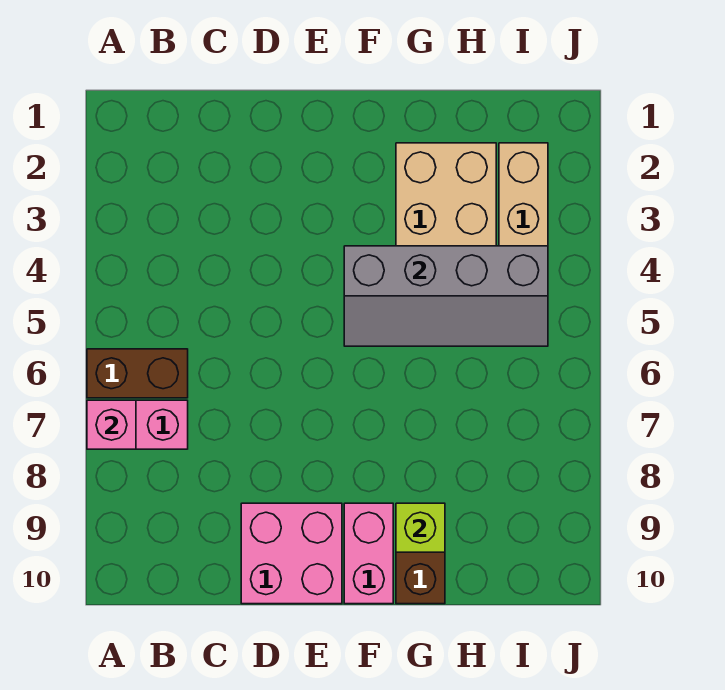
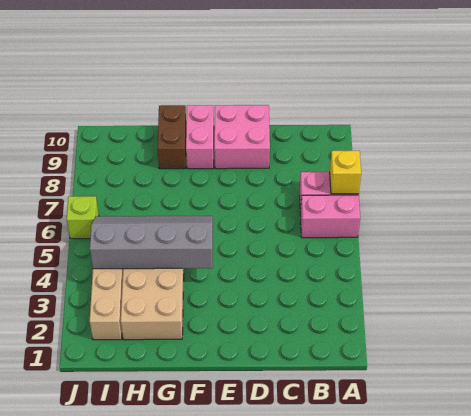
brown 1x2 brick [87,349,188,398] -> pink 1x2 brick [300,195,360,238]
pink 1x1 brick [87,400,136,449] -> yellow 1x1 brick [330,151,361,194]
lime 1x1 brick [396,503,445,552] -> lime 1x1 brick moved to [67,196,99,239]

